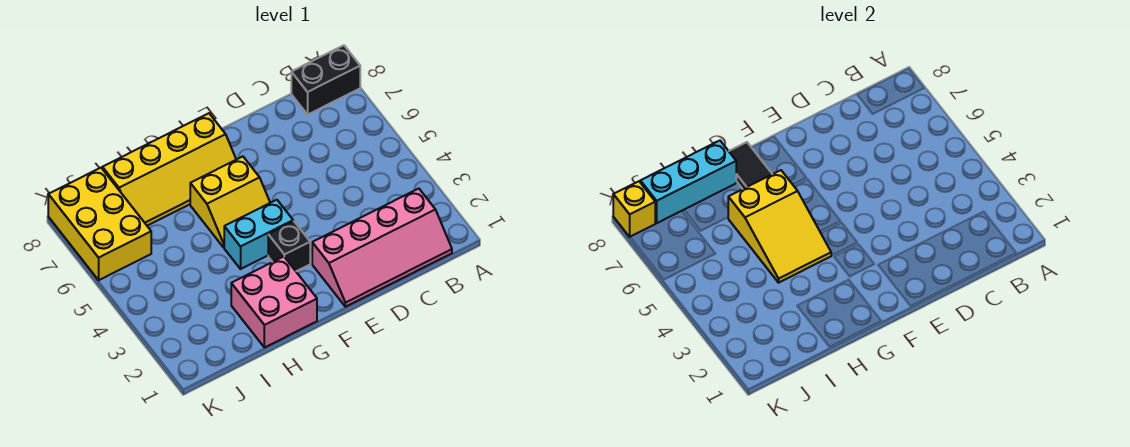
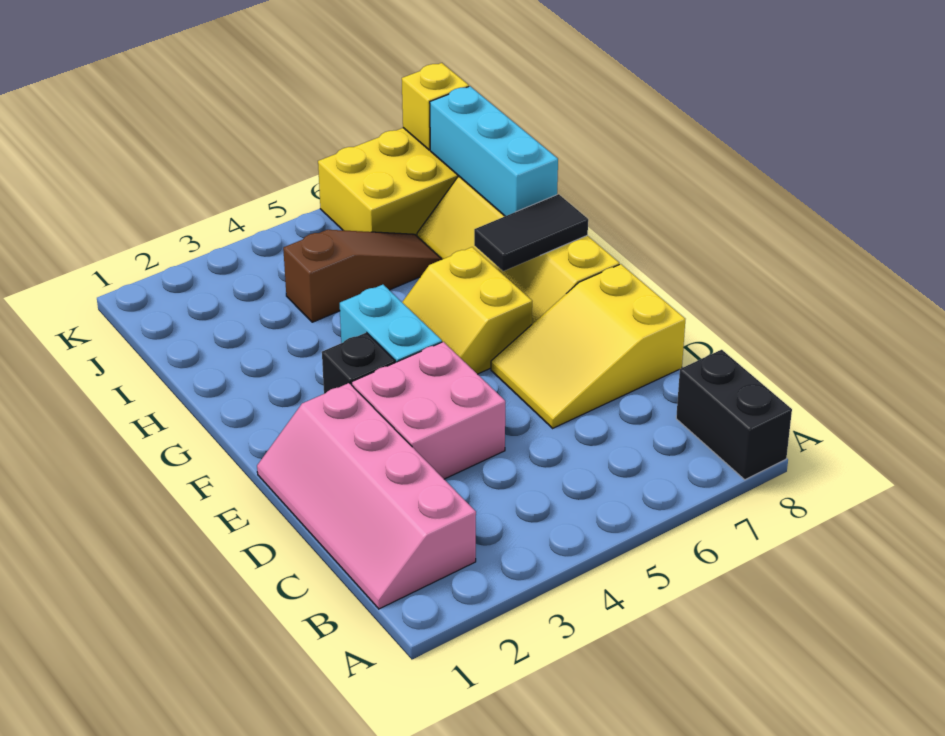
pink 2x2 brick [231,257,317,348] -> pink 2x2 brick moved to [352,342,505,479]
yellow 2x3 slope [728,170,831,283] -> yellow 2x3 slope moved to [491,264,685,428]
none -> brown 1x3 slope [283,230,442,322]

